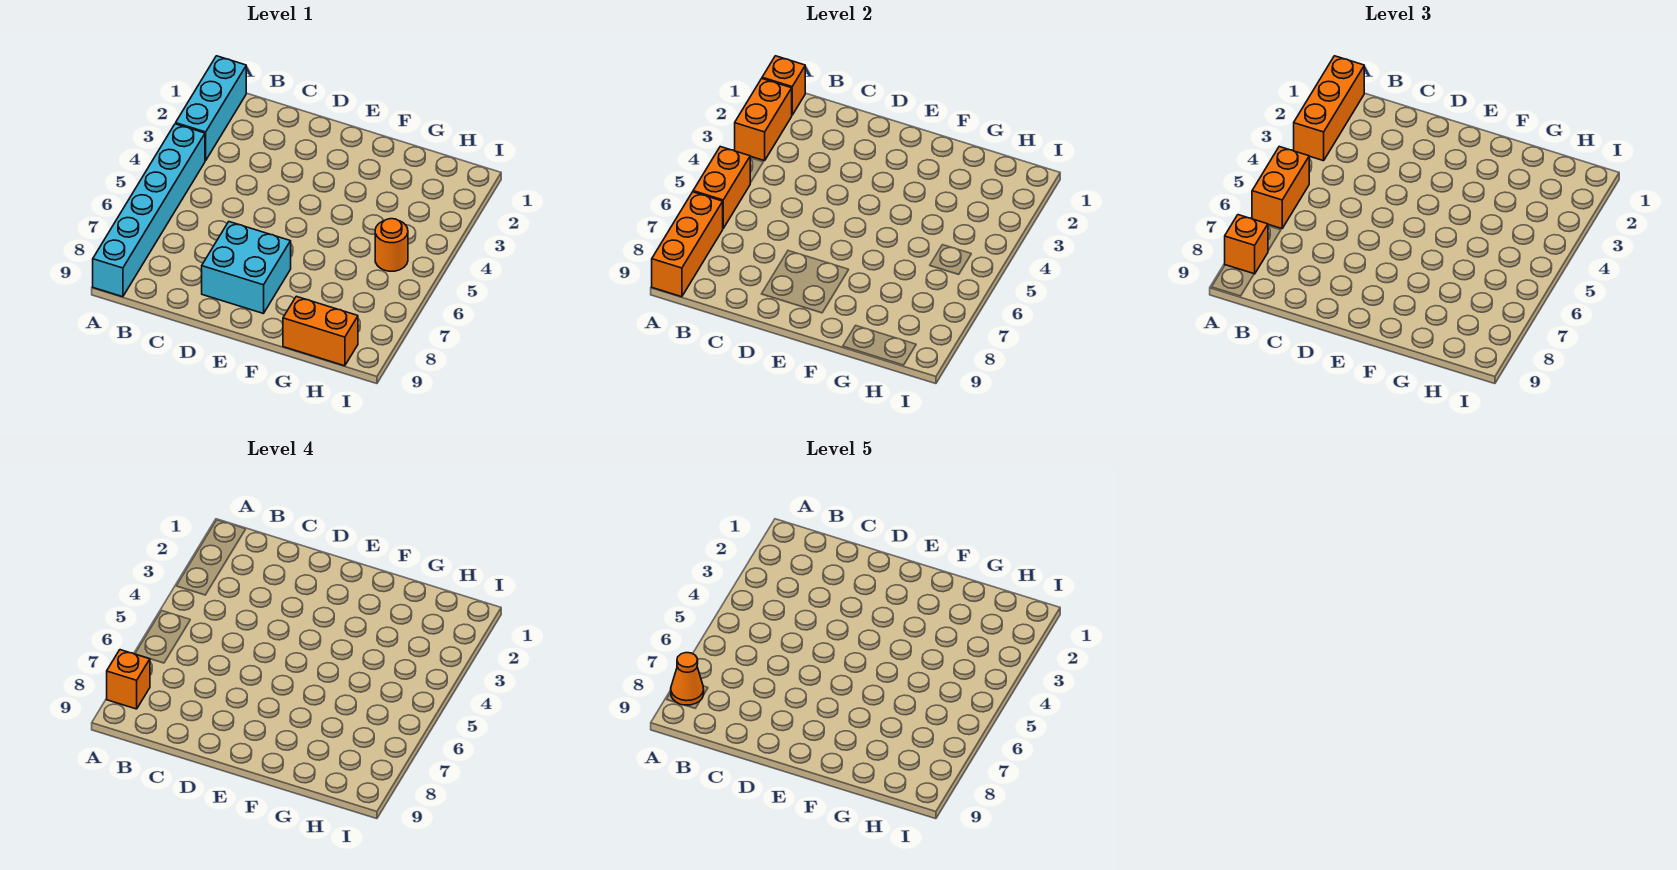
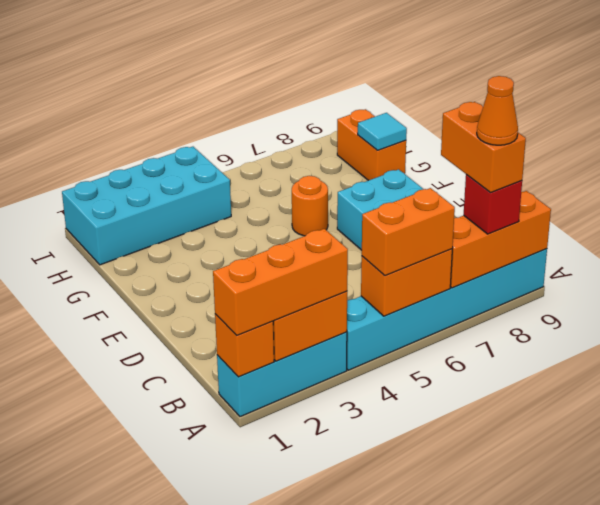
orange 1x1 brick [1225,215,1268,274] -> red 1x1 brick [464,174,522,234]
orange 1x1 brick [107,650,150,709] -> orange 1x2 brick [441,102,526,192]
none -> cyan 1x1 tile [358,113,407,150]
none -> cyan 2x4 brick [62,147,231,265]
orange 1x1 round brick [375,219,408,271] -> orange 1x1 round brick moved to [292,176,328,236]

